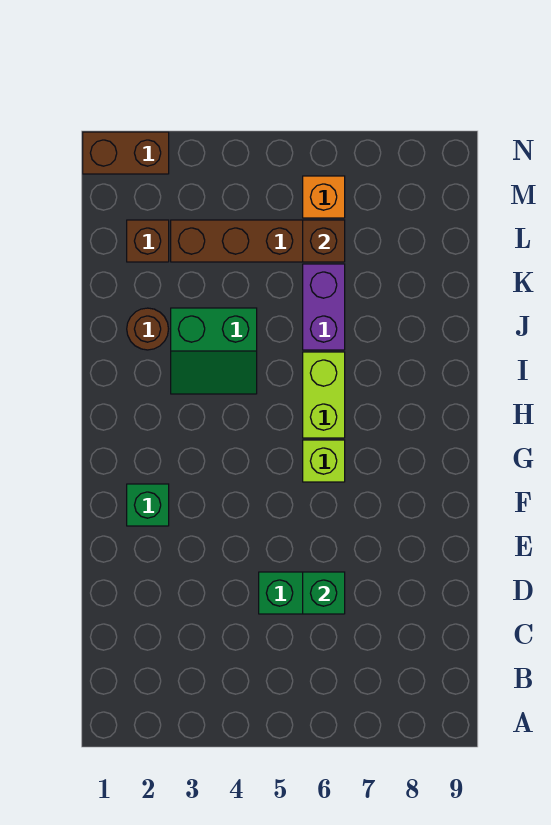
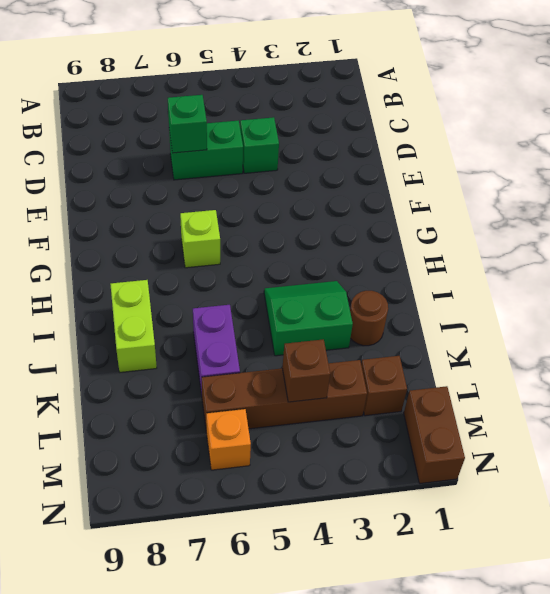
green 1x1 brick [127,484,169,526] -> green 1x1 brick moved to [240,117,279,173]
lime 1x2 brick [303,352,345,438] -> lime 1x2 brick moved to [110,280,157,372]
brown 1x1 brick [303,220,345,262] -> brown 1x1 brick moved to [282,339,330,402]
brown 1x2 brick [83,132,169,174] -> brown 1x2 brick turned to [404,386,465,483]

